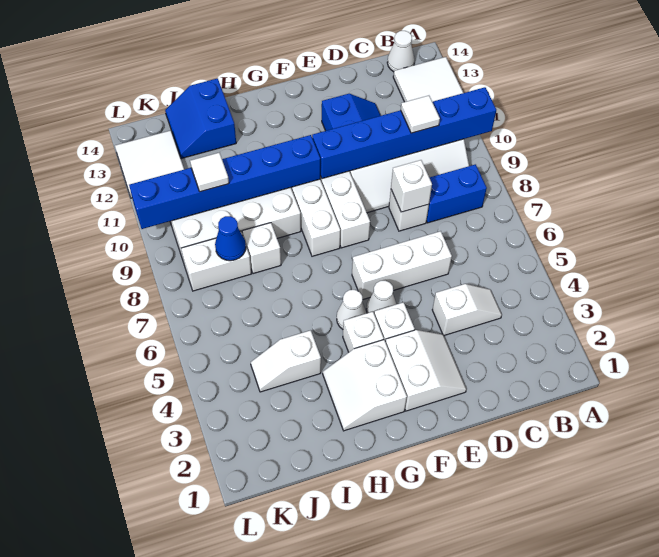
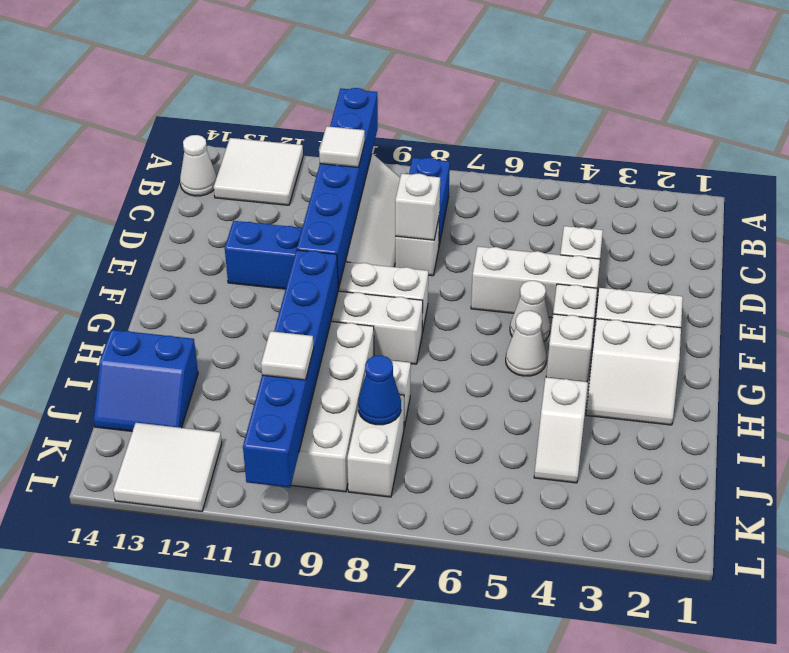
white 1x3 brick [352,231,452,299] -> white 1x3 brick turned to [471,247,600,318]

